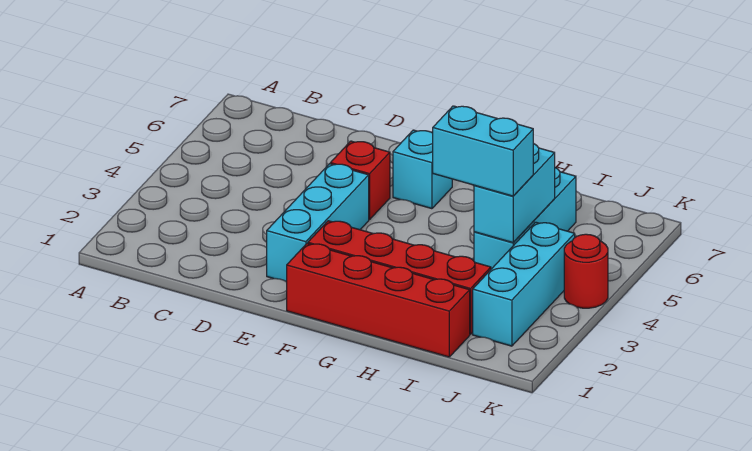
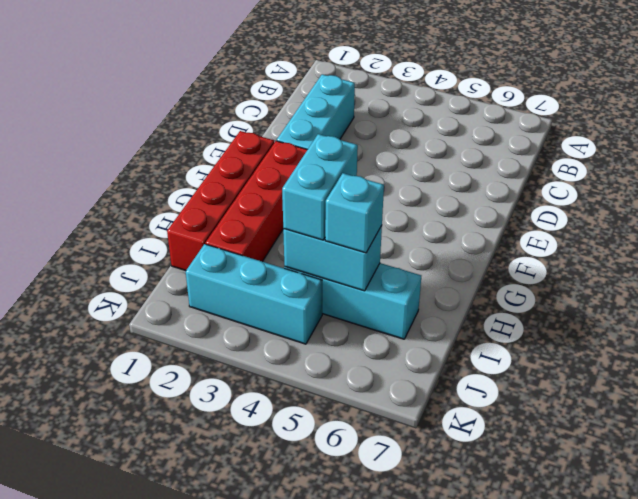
cyan 1x3 brick [267,164,369,282] -> cyan 1x3 brick turned to [277,74,355,149]
red 1x1 brick [330,141,390,220] -> none
cyan 1x1 brick [393,130,452,209] -> cyan 1x1 brick moved to [325,173,384,253]
red 1x1 round brick [564,234,608,308] -> none

